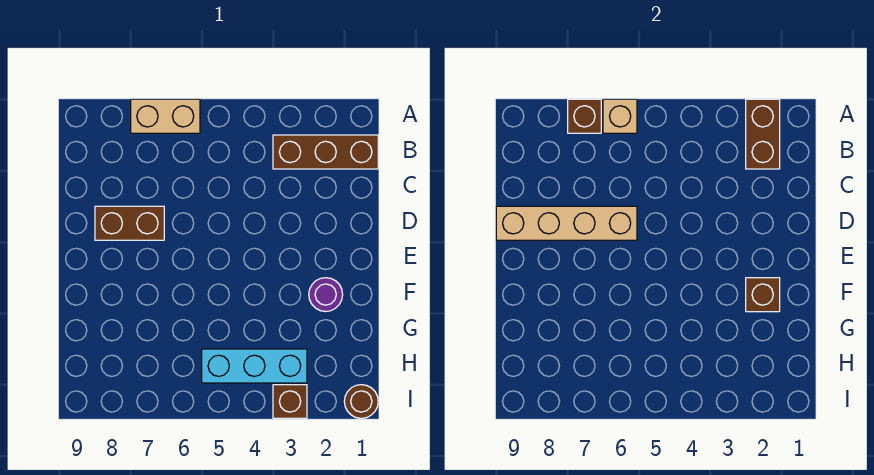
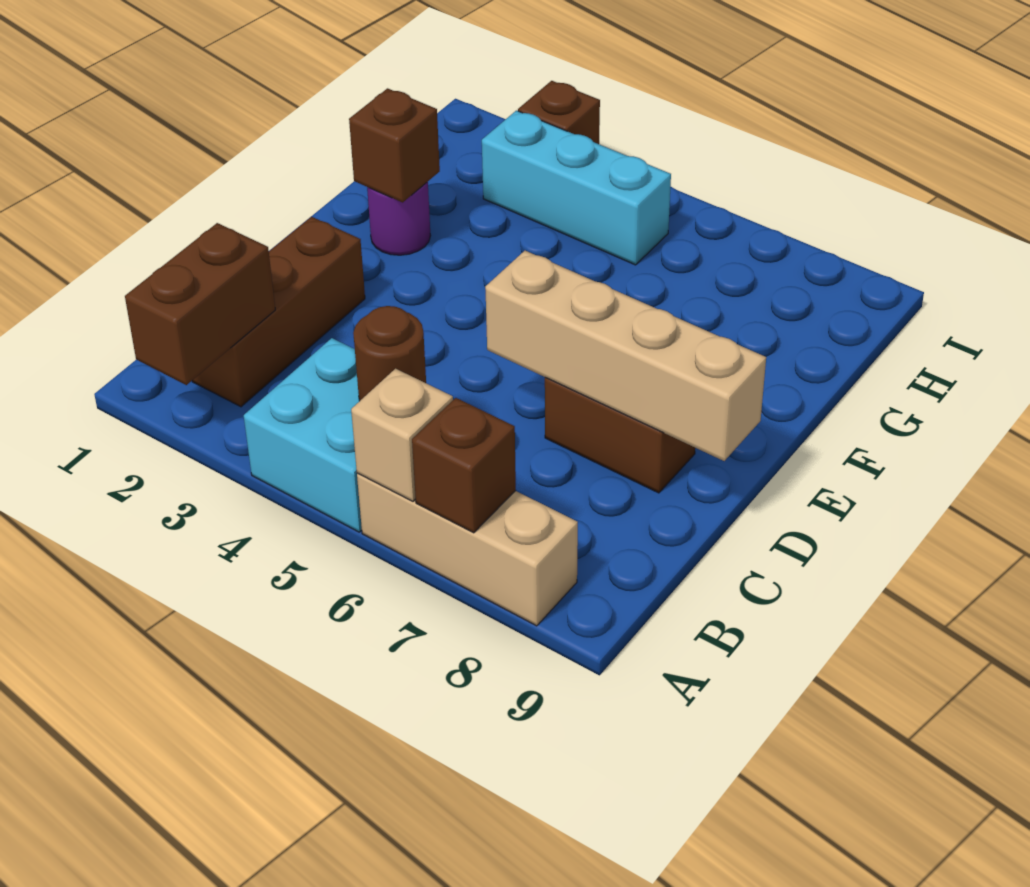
none -> cyan 2x2 brick [244,338,362,532]
tan 1x2 brick [131,99,200,133] -> tan 1x3 brick [357,473,578,626]
brown 1x3 brick [273,135,378,169] -> brown 1x3 brick turned to [192,217,365,407]
brown 1x1 round brick [344,385,378,418] -> brown 1x1 round brick moved to [353,306,426,401]

